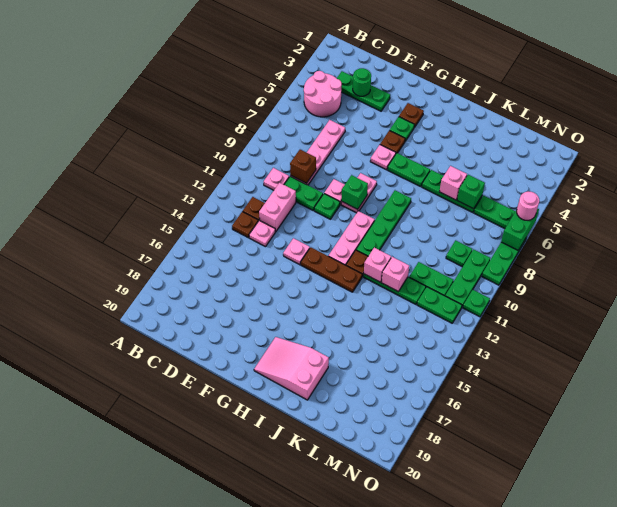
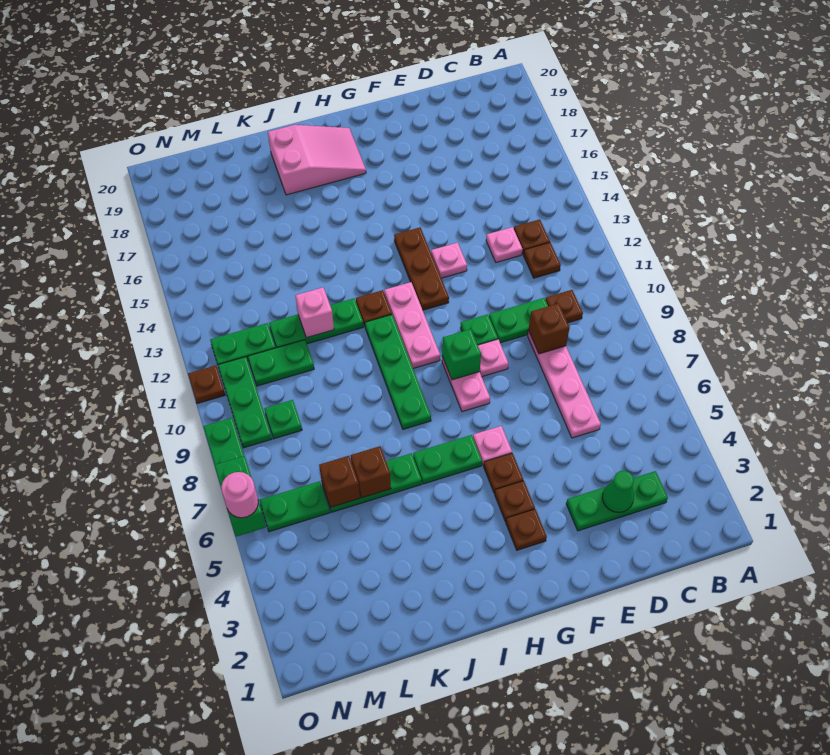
pink 2x2 round brick [304,71,342,117] -> none
pink 1x1 plate [264,168,289,190] -> brown 1x1 plate [545,290,583,323]
green 1x1 round brick [353,68,371,96] -> green 1x1 cone [602,471,634,512]
pink 1x2 brick [259,183,296,232] -> none
green 1x1 plate [390,117,414,141] -> brown 1x1 plate [495,481,535,521]
brown 1x3 plate [301,247,362,292] -> brown 1x3 plate turned to [394,227,449,310]
pink 1x1 brick [364,248,391,282] -> none
pink 1x1 brick [440,166,467,200] -> brown 1x1 brick [351,446,391,498]
green 1x1 brick [457,175,485,209] -> brown 1x1 brick [319,456,360,508]
green 1x1 plate [463,290,490,317] -> brown 1x1 plate [188,365,225,404]

